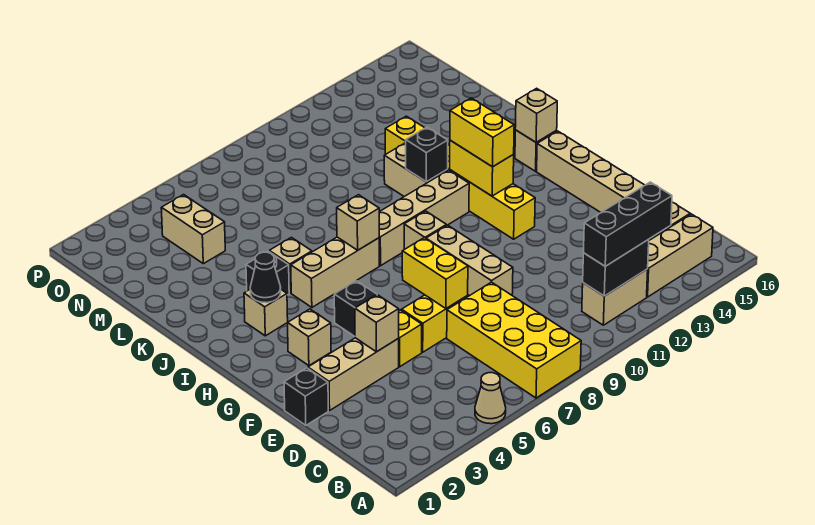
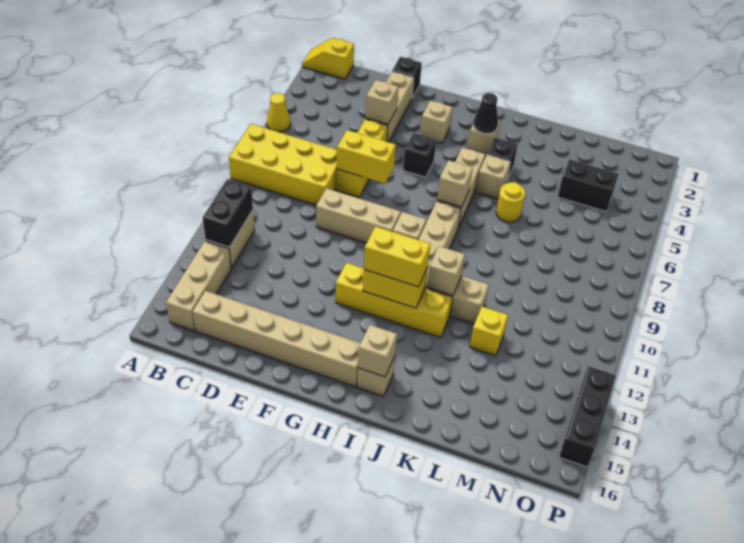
none -> yellow 1x2 slope [302,38,354,79]
tan 1x1 cone [475,373,506,424] -> yellow 1x1 cone [267,93,291,132]
black 1x3 brick [584,182,672,266] -> black 1x3 brick moved to [559,366,616,467]
black 1x1 brick [406,127,448,182] -> tan 1x1 brick [427,246,465,296]
none -> yellow 1x1 round brick [496,182,525,222]
tan 1x2 brick [161,195,225,264] -> black 1x2 brick [558,159,619,212]

